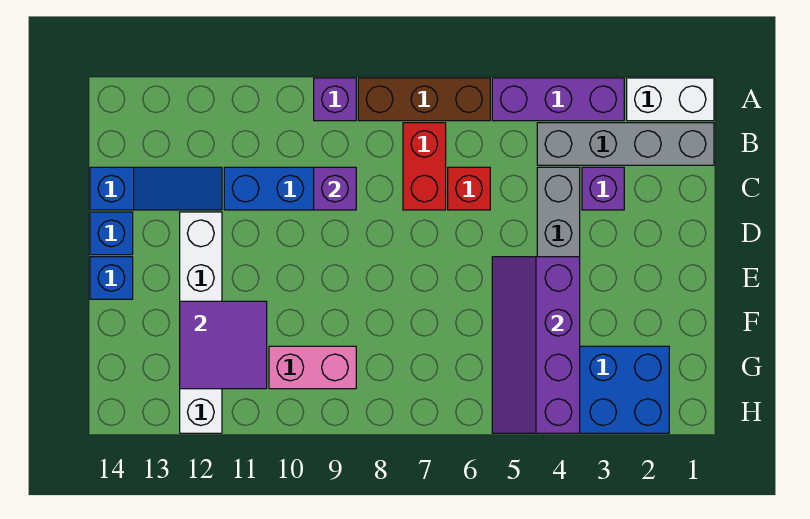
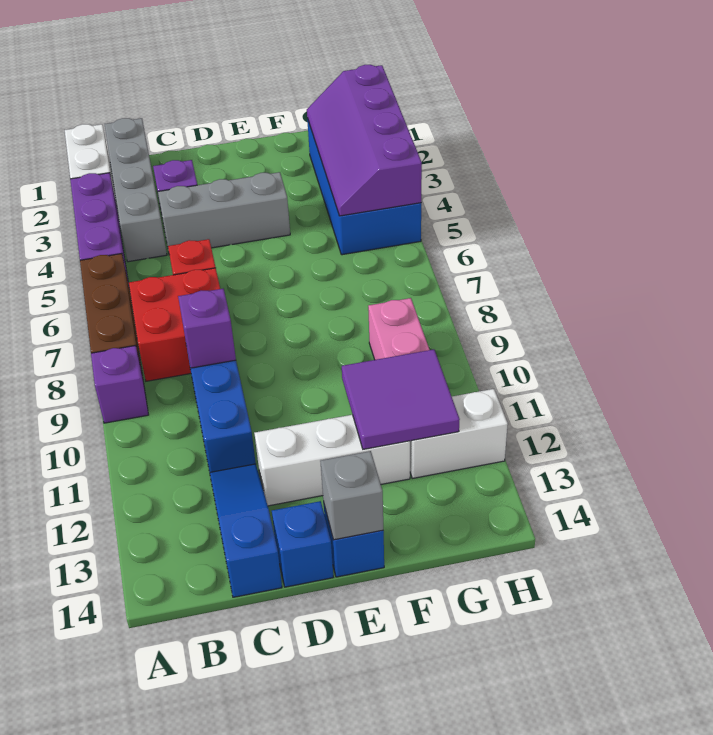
red 1x2 brick [403,123,446,210] -> red 2x2 brick [129,268,220,381]
purple 2x4 slope [492,257,580,433] -> purple 2x4 slope turned to [307,65,422,216]
none -> grey 1x1 brick [320,451,383,540]

